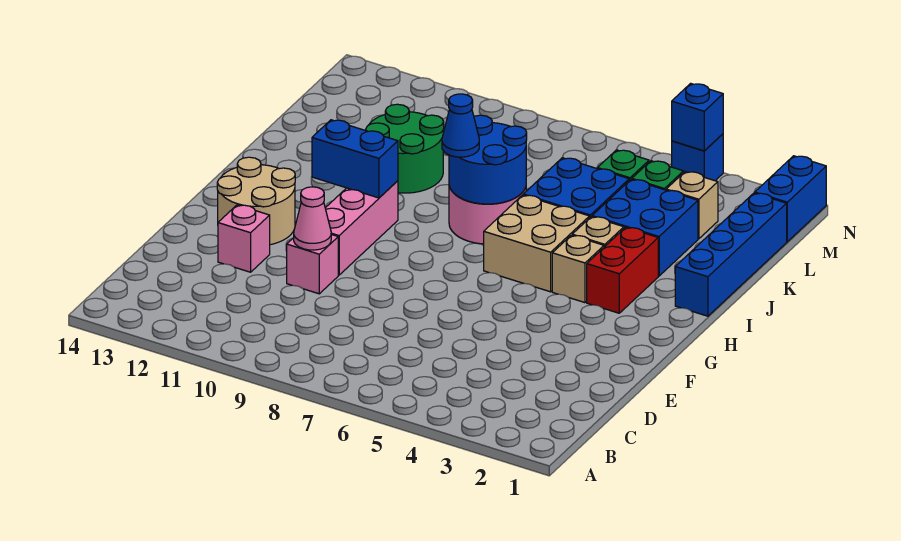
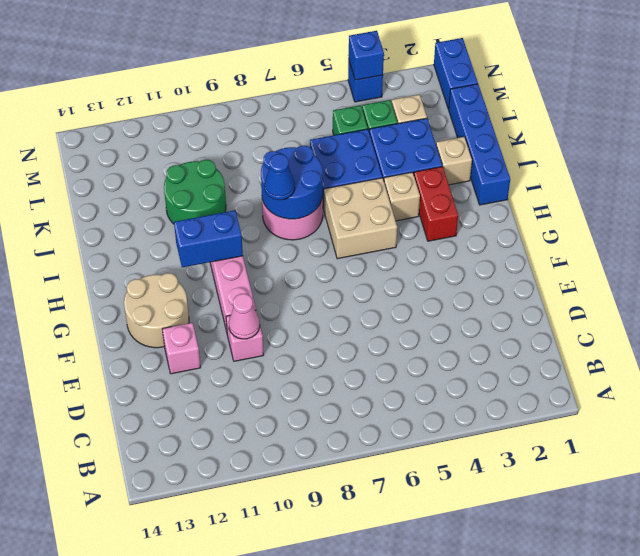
tan 1x1 brick [552,235,604,303] -> tan 1x1 brick moved to [436,137,472,185]

